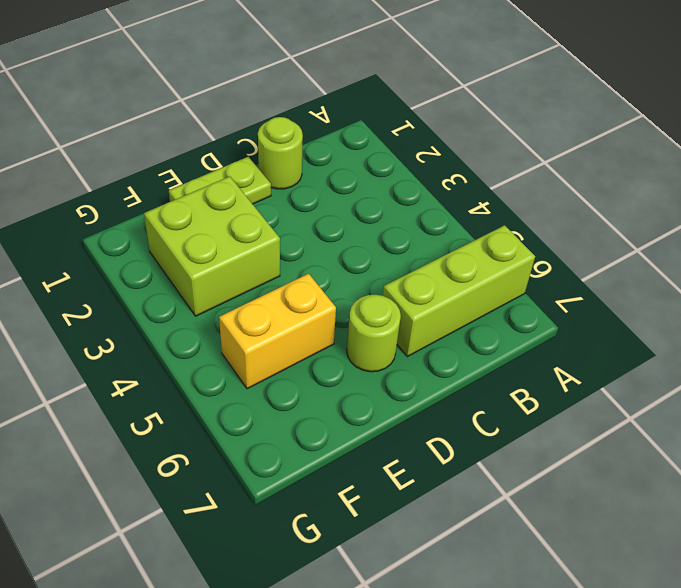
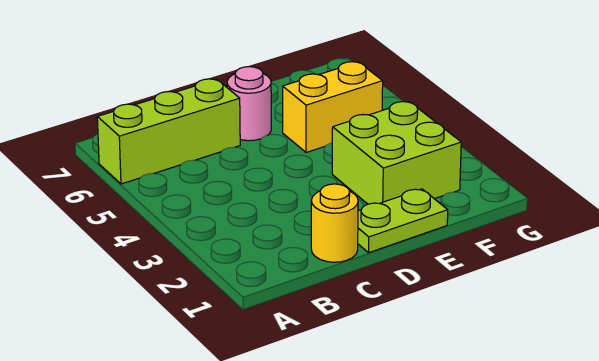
lime 1x1 round brick [258,117,303,189] -> yellow 1x1 round brick [311,184,358,262]
lime 1x1 round brick [347,295,401,372] -> pink 1x1 round brick [227,67,271,141]

